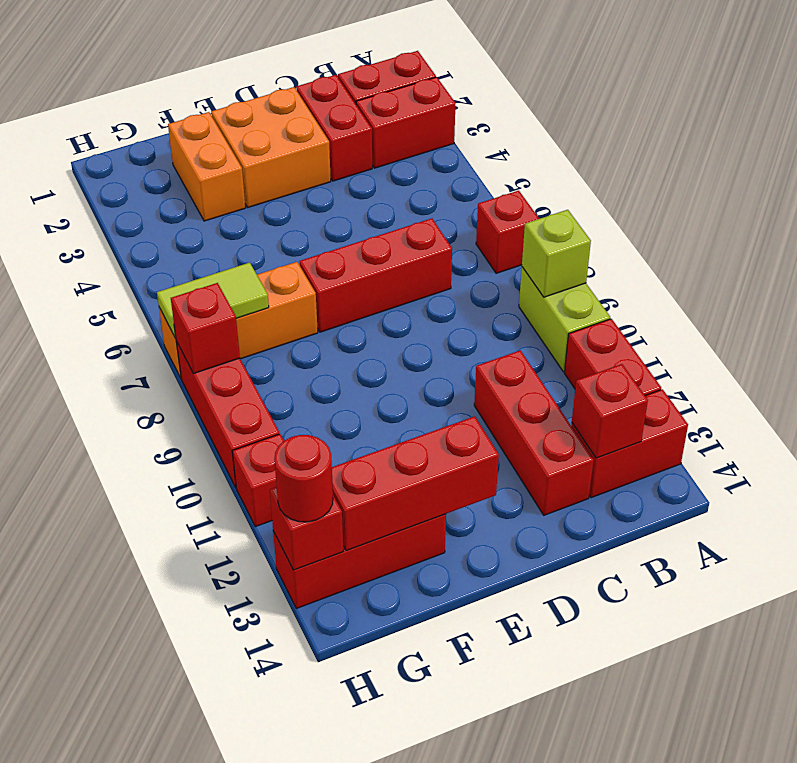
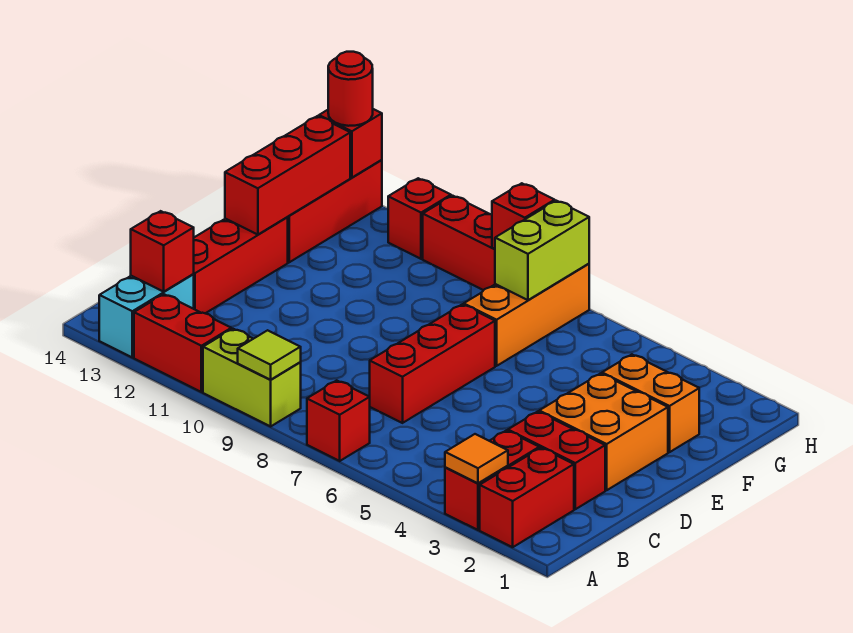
none -> orange 1x1 tile [445,434,508,483]
lime 1x1 brick [522,210,591,297] -> lime 1x1 tile [238,330,301,380]
red 1x2 brick [571,389,688,498] -> cyan 1x2 brick [99,274,194,357]
red 1x3 brick [474,350,594,515] -> red 1x3 brick turned to [194,217,288,313]
lime 1x2 tile [157,262,269,338] -> lime 1x2 brick [495,201,589,300]

